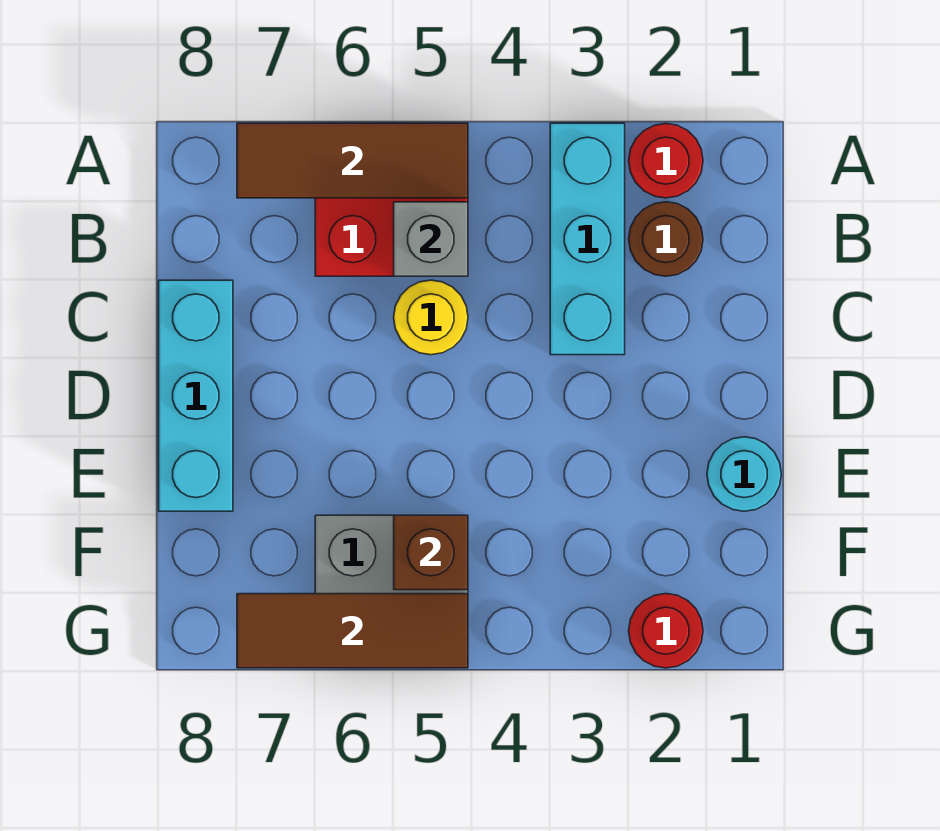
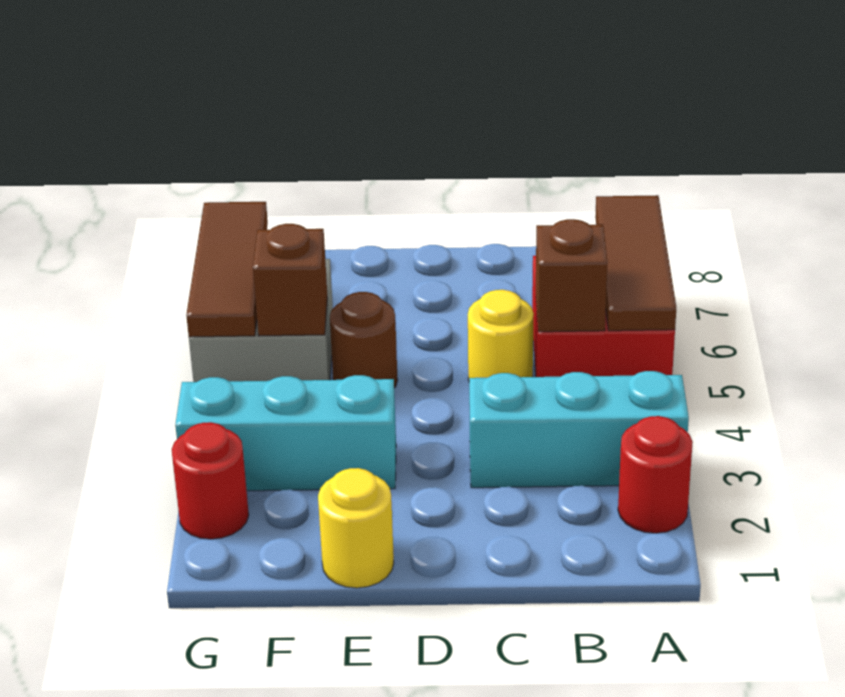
brown 1x1 round brick [629,202,703,276] -> brown 1x1 round brick moved to [330,292,398,388]
grey 1x1 brick [394,202,468,276] -> brown 1x1 brick [536,219,608,332]
cyan 1x3 brick [159,280,233,511] -> cyan 1x3 brick moved to [175,375,396,491]
cyan 1x1 round brick [707,437,781,511] -> yellow 1x1 round brick [318,468,394,588]

